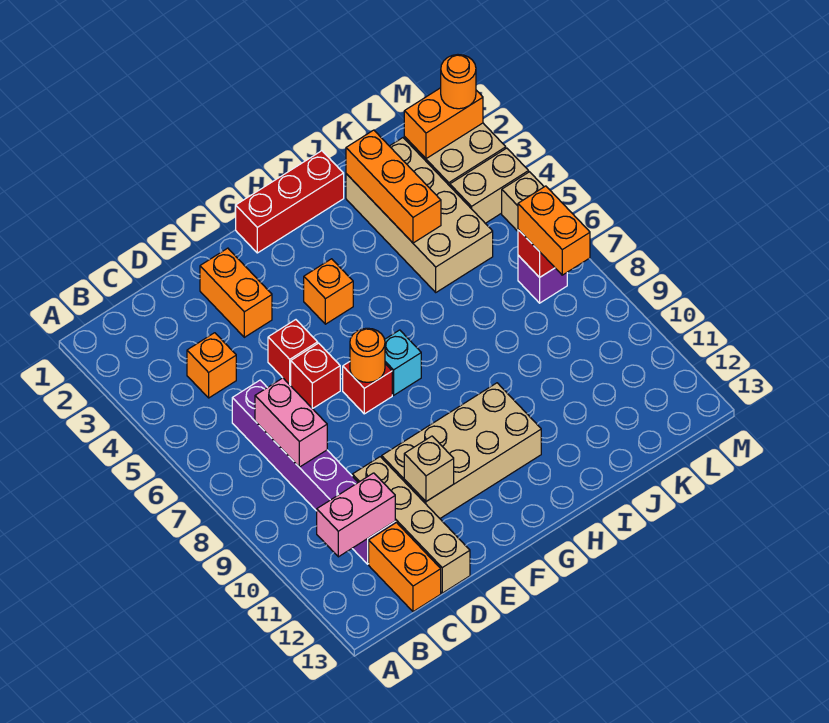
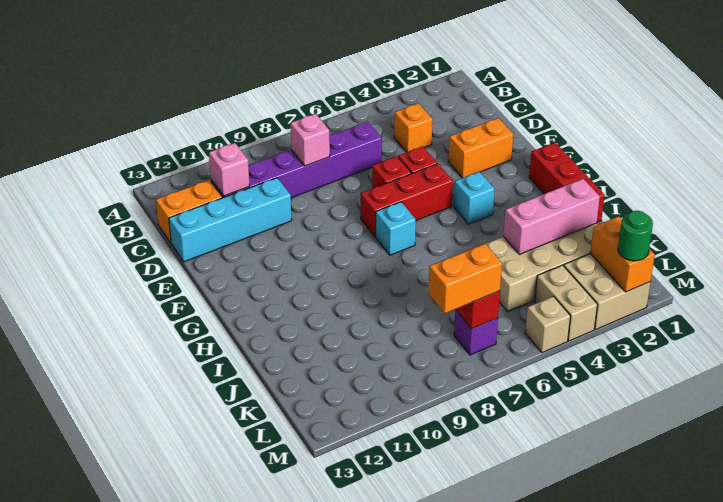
pink 1x2 brick [317,473,395,557] -> pink 1x1 brick [209,143,250,196]
pink 1x2 brick [255,378,327,467] -> pink 1x1 brick [290,114,330,166]
tan 1x4 brick [352,457,470,593] -> cyan 1x4 brick [169,178,292,262]
tan 2x4 brick [382,383,541,518] -> none
tan 1x1 brick [404,436,454,501] -> none
red 1x1 brick [343,362,392,414] -> red 1x3 brick [361,164,453,236]
orange 1x1 round brick [350,328,385,382] -> none
orange 1x1 brick [304,259,353,324] -> cyan 1x1 brick [454,172,495,224]
orange 1x3 brick [346,130,441,243] -> pink 1x3 brick [503,179,600,254]
orange 1x1 round brick [441,55,476,109] -> green 1x1 round brick [618,211,653,261]

